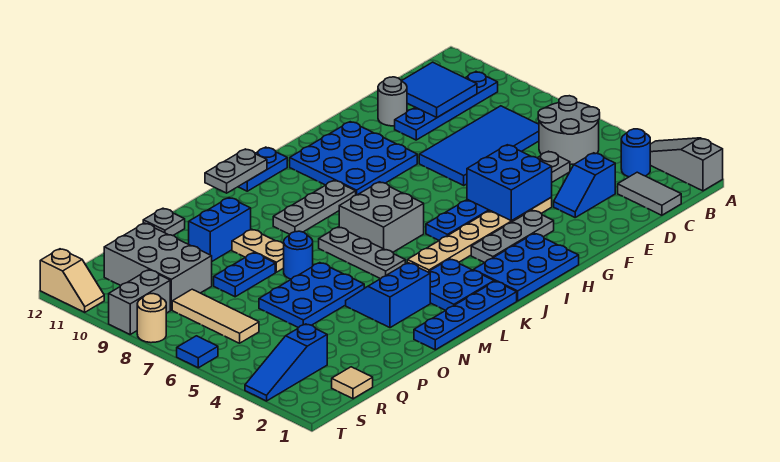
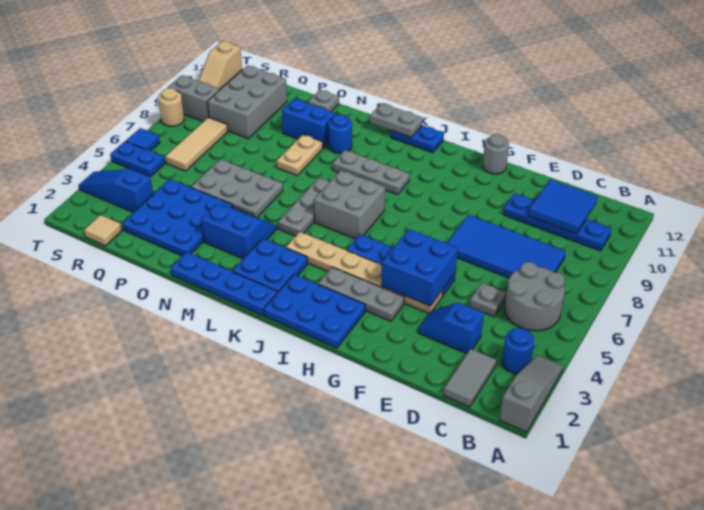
grey 1x1 round brick [378,77,407,126] -> grey 1x1 round brick moved to [483,134,509,174]
blue 3x3 plate [290,122,417,195] -> blue 3x3 plate moved to [122,179,232,256]
blue 2x3 plate [259,263,364,328] -> grey 2x3 plate [191,159,283,217]
blue 1x1 round brick [284,231,313,279] -> blue 1x1 round brick moved to [328,114,352,154]
blue 1x2 plate [214,253,275,297] -> blue 1x2 plate moved to [110,141,165,177]

